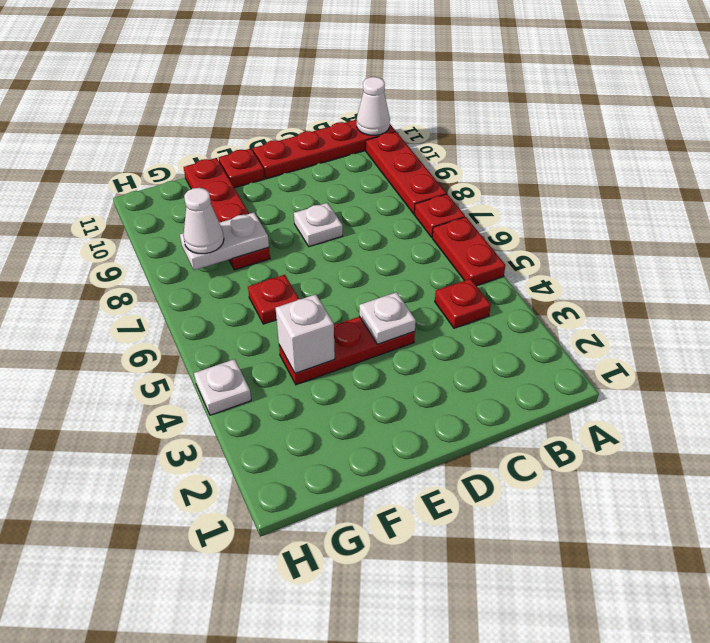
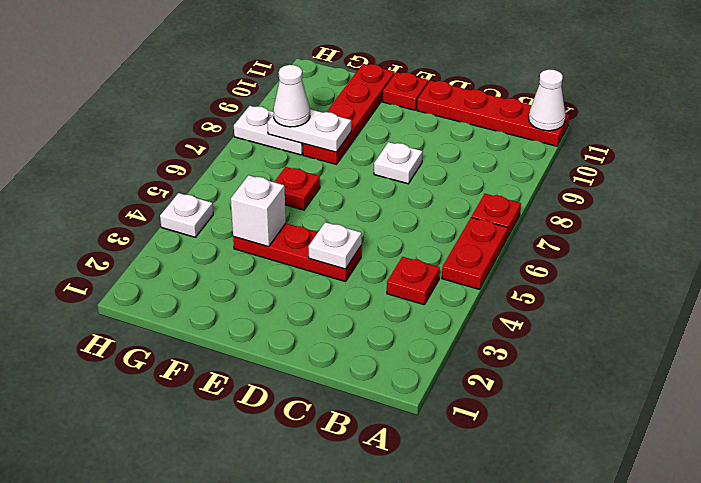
red 1x3 plate [366,132,446,214] -> none
none -> white 1x2 plate [234,106,303,155]

